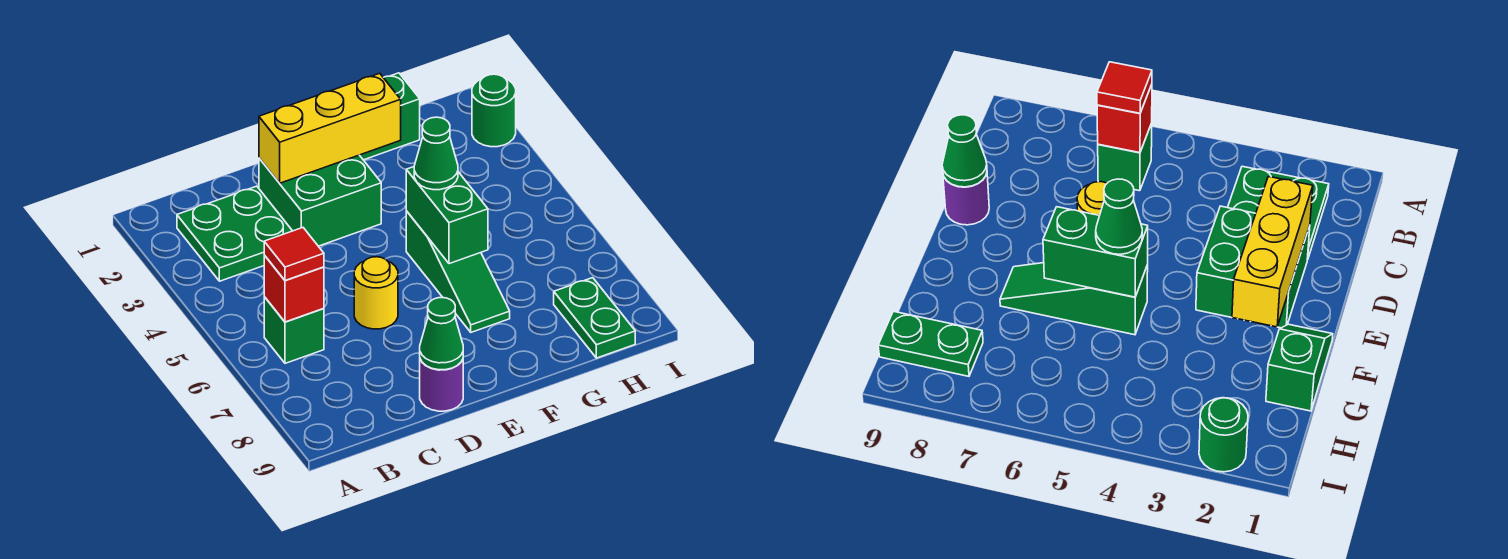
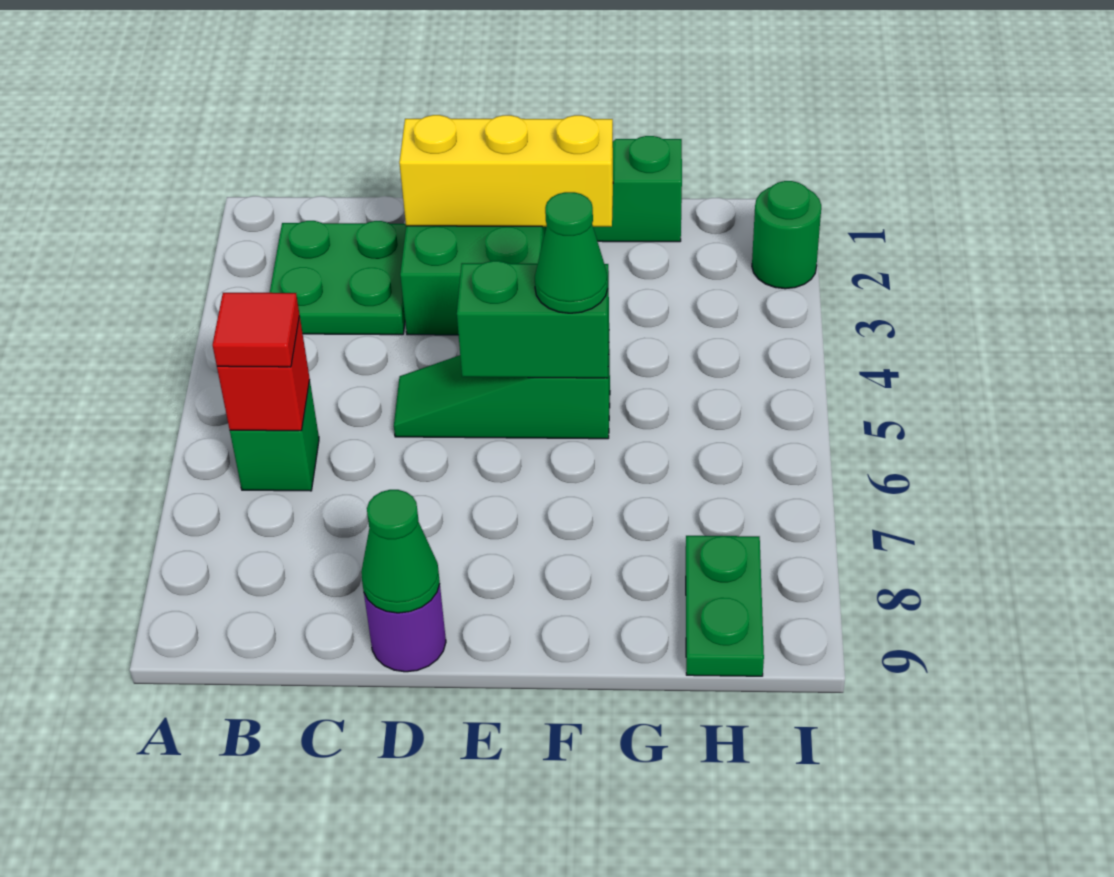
yellow 1x1 round brick [354,257,398,329] -> none
green 1x3 slope [406,211,510,332] -> green 1x3 slope turned to [394,349,610,439]
green 1x2 brick [406,167,488,264] -> green 1x2 brick turned to [457,261,609,378]

